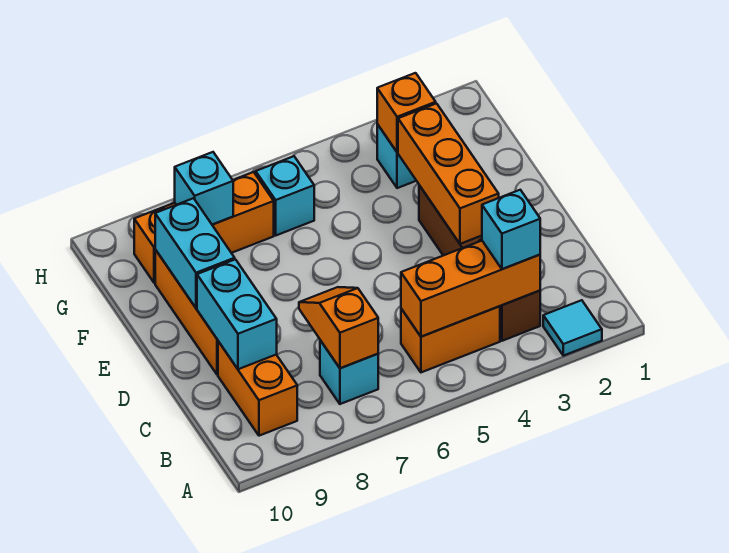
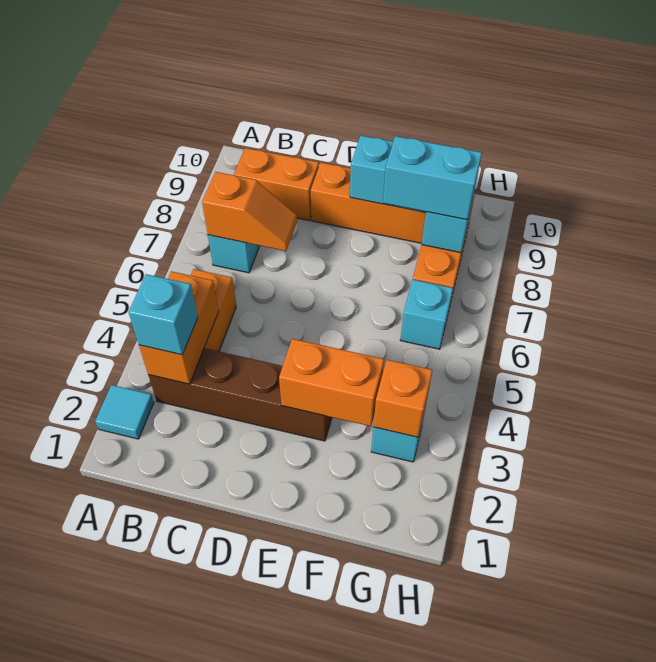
orange 1x3 brick [401,241,540,337] -> orange 1x2 brick [139,271,219,384]
cyan 1x2 brick [197,259,277,369] -> cyan 1x2 brick moved to [383,136,482,220]
orange 1x3 brick [398,103,499,244] -> orange 1x2 brick [279,339,384,426]

